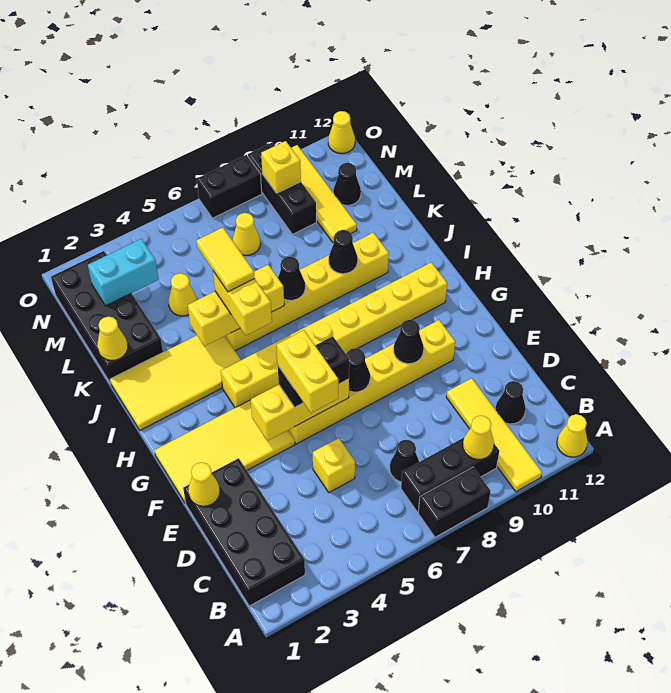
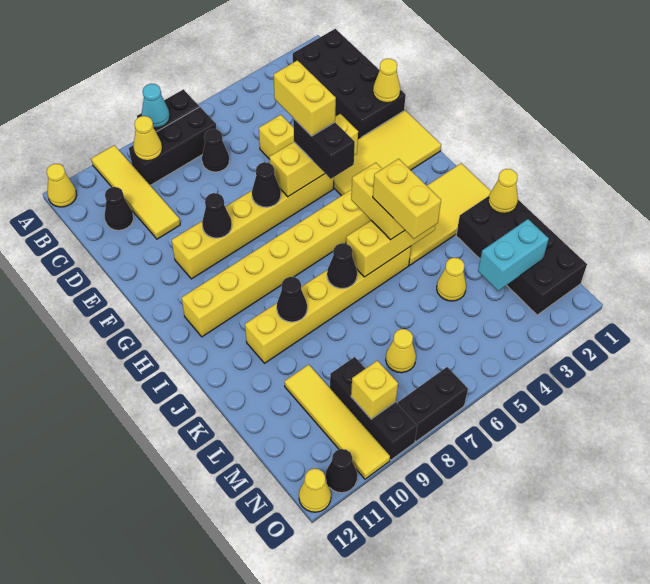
none -> cyan 1x1 cone [142,84,170,128]
black 1x2 brick [278,336,349,407] -> black 1x2 brick turned to [293,118,355,179]
yellow 1x2 tile [197,227,255,292] -> yellow 1x2 brick [373,159,441,239]
black 1x1 cone [333,163,361,205] -> black 1x1 cone moved to [325,449,357,493]

